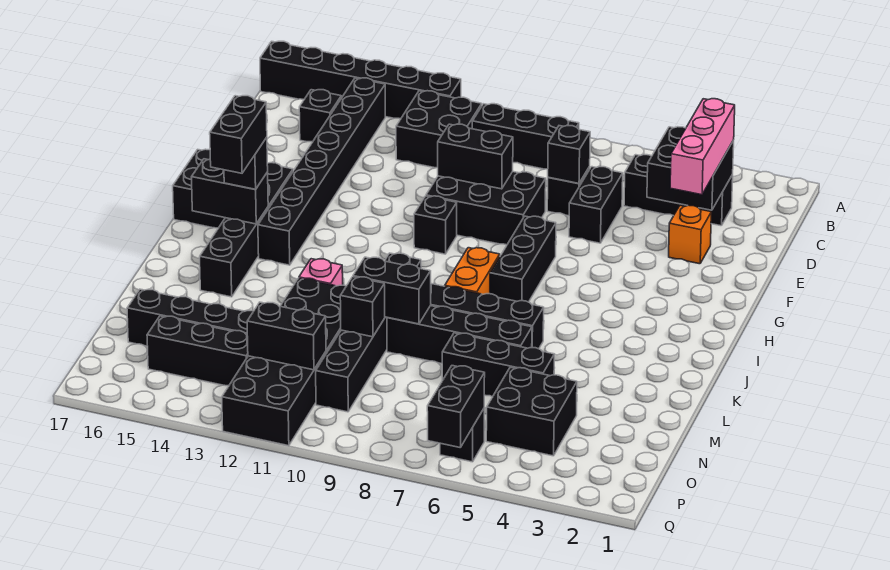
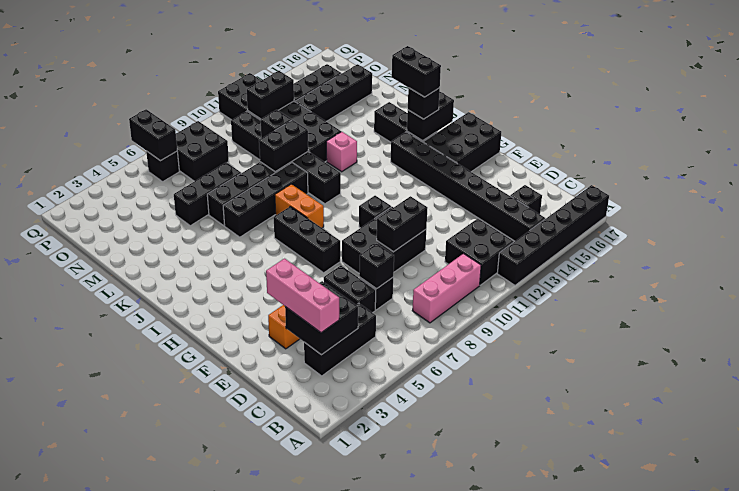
black 1x3 brick [472,104,579,169] -> pink 1x3 brick [412,254,481,323]
black 2x2 brick [486,367,577,456] -> black 2x2 brick moved to [176,121,229,181]

